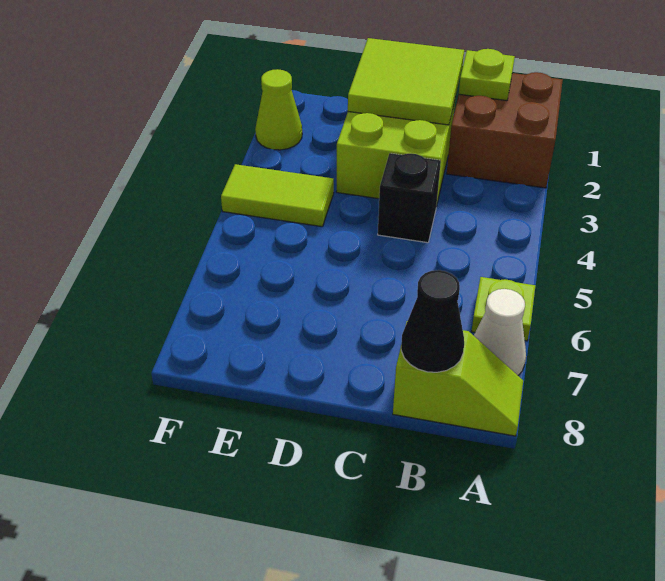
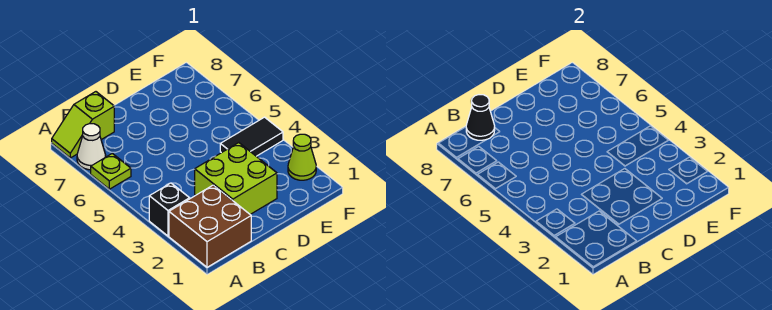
lime 1x1 plate [459,49,515,101] -> none
lime 2x2 tile [348,38,464,125] -> none
black 1x1 brick [378,153,441,243] -> black 1x1 brick moved to [149,183,190,236]
lime 1x2 tile [221,164,334,227] -> black 1x2 tile [220,117,283,156]

